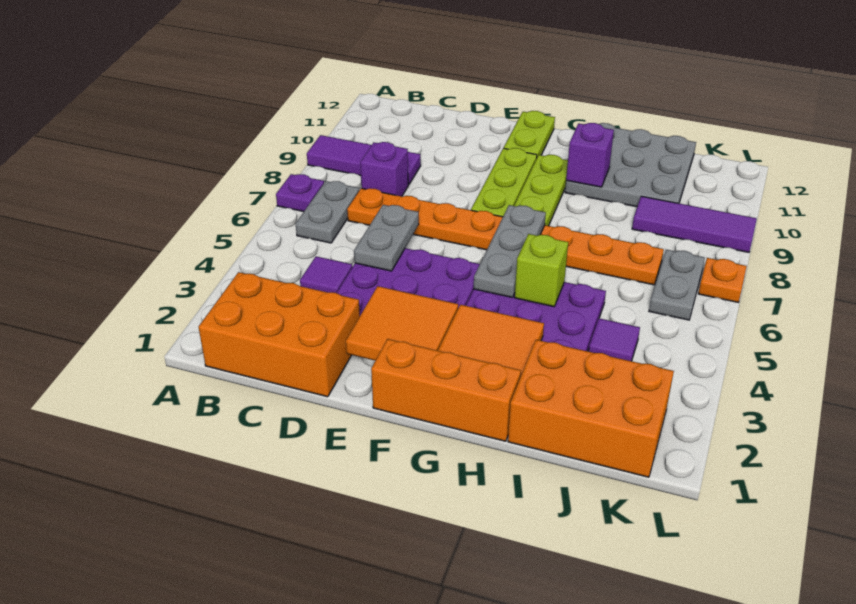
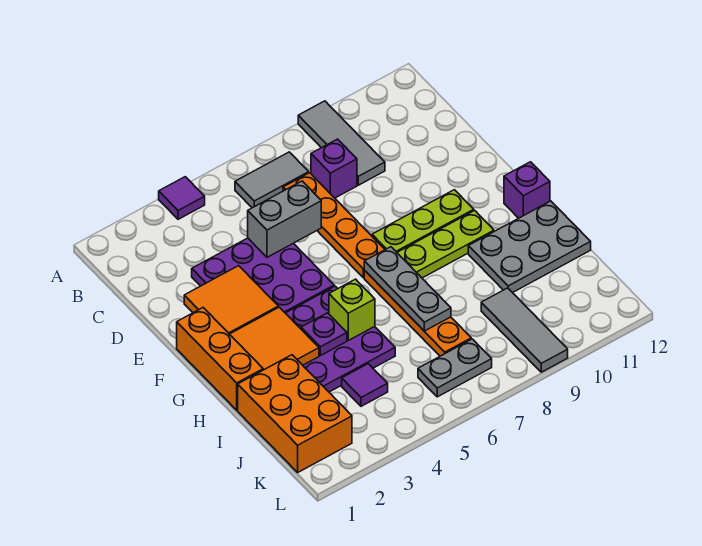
purple 1x1 plate [276,174,324,212] -> purple 1x1 plate moved to [301,313,347,356]
purple 1x3 tile [307,135,421,185] -> grey 1x3 tile [298,101,385,185]
orange 2x3 brick [199,272,360,397] -> none
grey 1x2 plate [296,181,359,243] -> grey 1x2 tile [235,152,309,208]
purple 1x1 tile [300,256,352,293] -> purple 1x1 tile moved to [159,177,205,219]
grey 1x2 plate [354,205,419,271] -> grey 1x2 brick [248,181,321,257]
lime 1x2 plate [504,111,555,157] -> none
grey 1x3 plate [474,205,546,298] -> grey 1x3 plate turned to [364,247,451,331]
grey 3x3 plate [565,123,696,207] -> grey 2x3 plate [468,201,591,293]
purple 1x1 brick [566,123,614,187] -> purple 1x1 brick moved to [504,162,550,218]
purple 1x3 tile [632,196,757,252] -> grey 1x3 tile [481,288,568,372]
orange 1x1 plate [698,258,747,302] -> none

